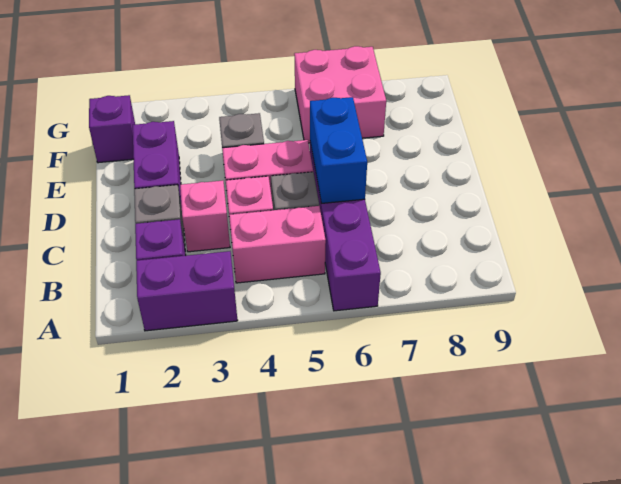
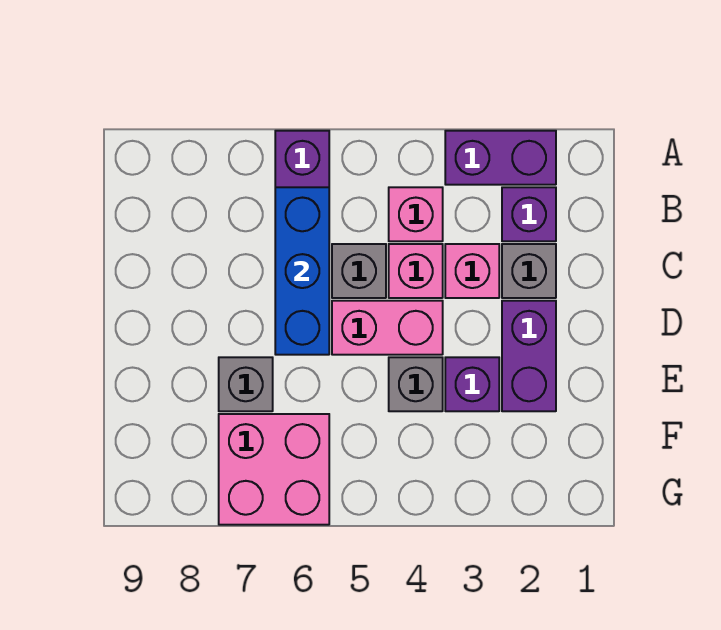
pink 1x2 brick [229,206,326,283] -> pink 1x1 brick [389,187,443,241]
blue 1x2 brick [310,97,367,204] -> blue 1x3 brick [275,187,329,355]
none -> grey 1x1 brick [219,357,273,411]
purple 1x1 brick [89,95,135,163] -> purple 1x1 brick moved to [445,357,499,411]

